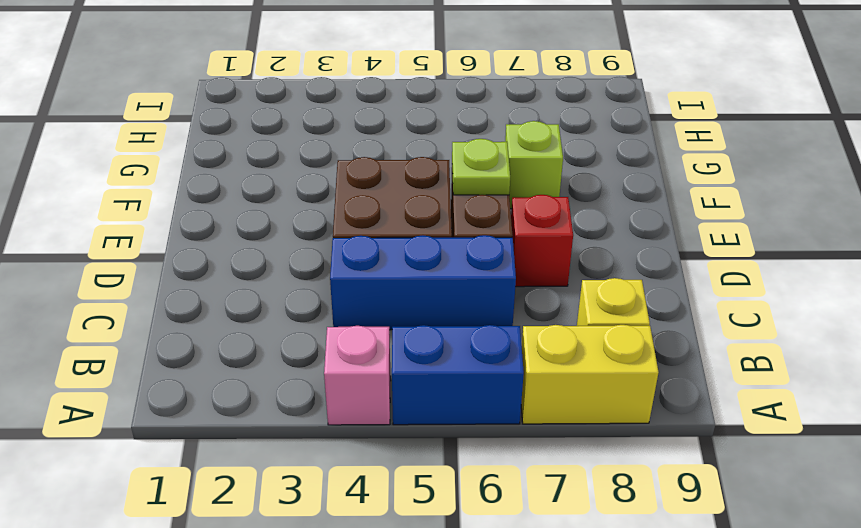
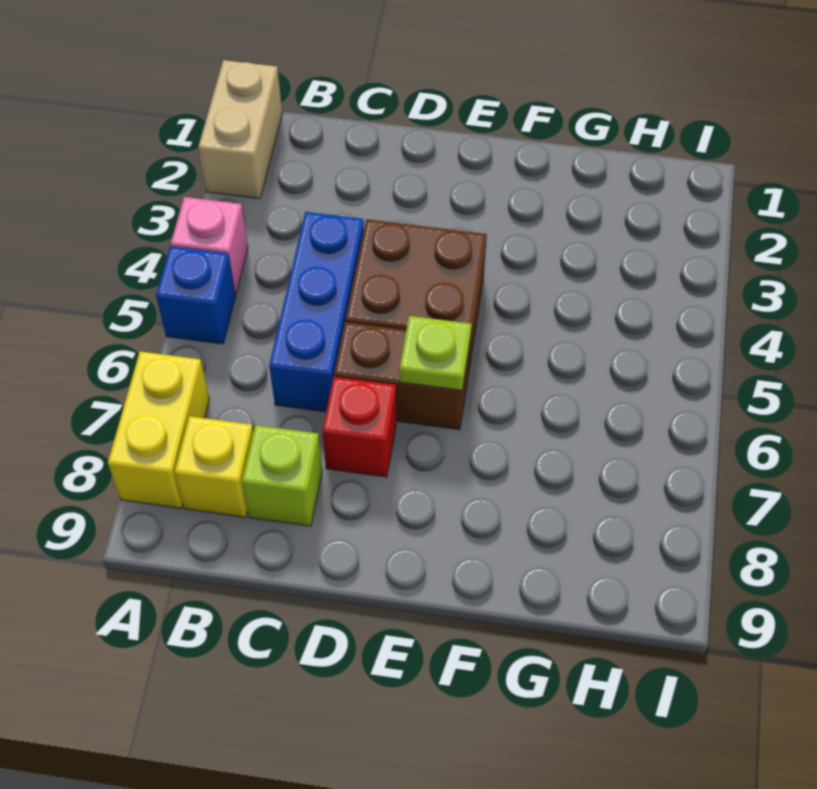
none -> tan 1x2 brick [198,60,282,199]
blue 1x2 brick [392,325,524,425] -> blue 1x1 brick [156,246,236,344]
lime 1x1 brick [505,121,563,209] -> lime 1x1 brick moved to [242,425,322,526]

